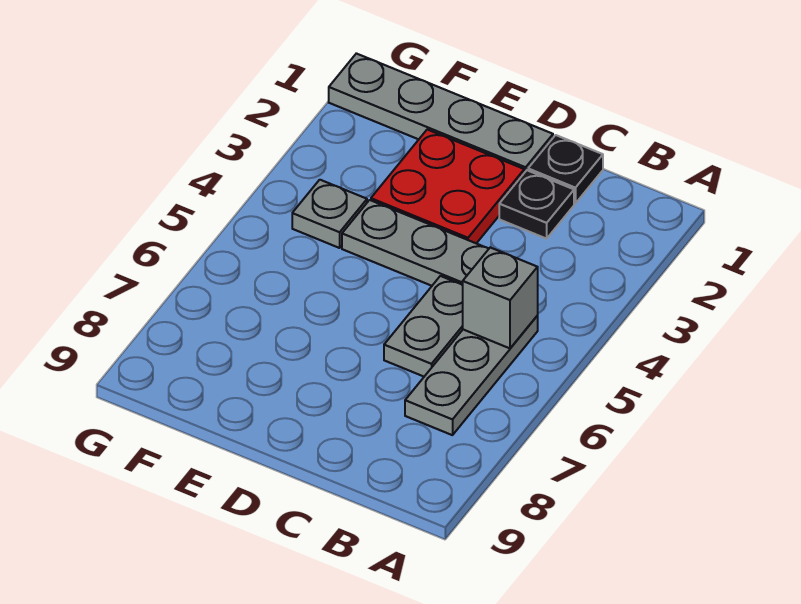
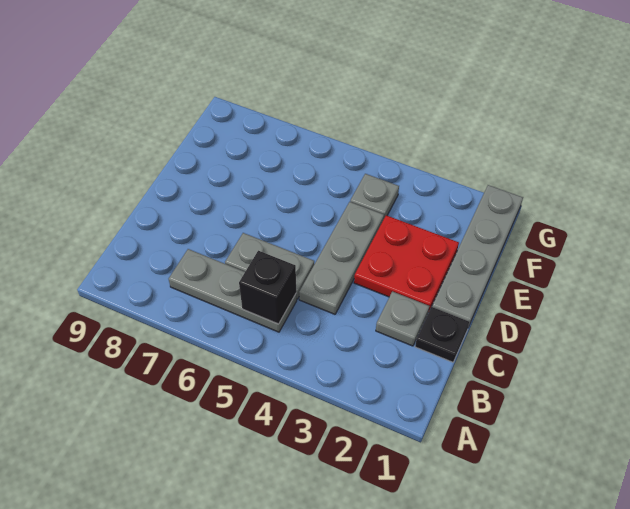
grey 1x1 brick [463,248,538,348] -> black 1x1 brick [239,251,296,324]
black 1x1 plate [499,170,574,239] -> grey 1x1 plate [376,291,429,346]

